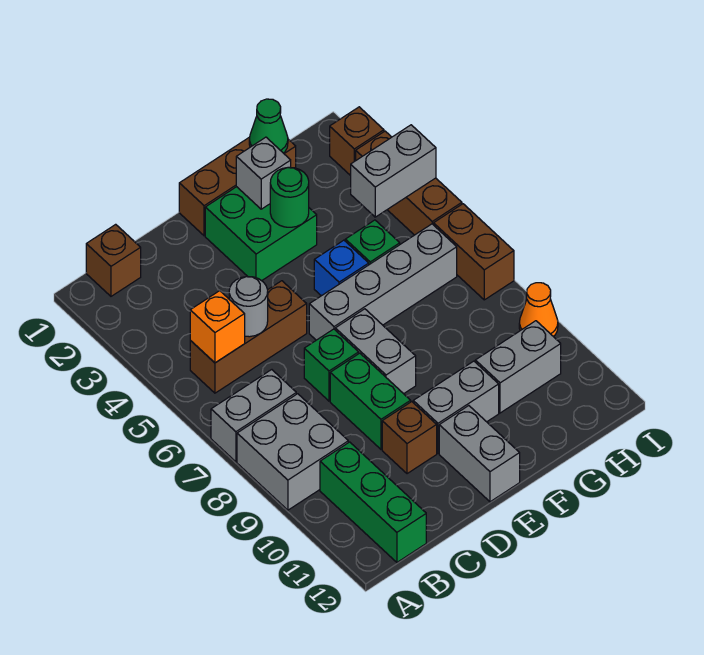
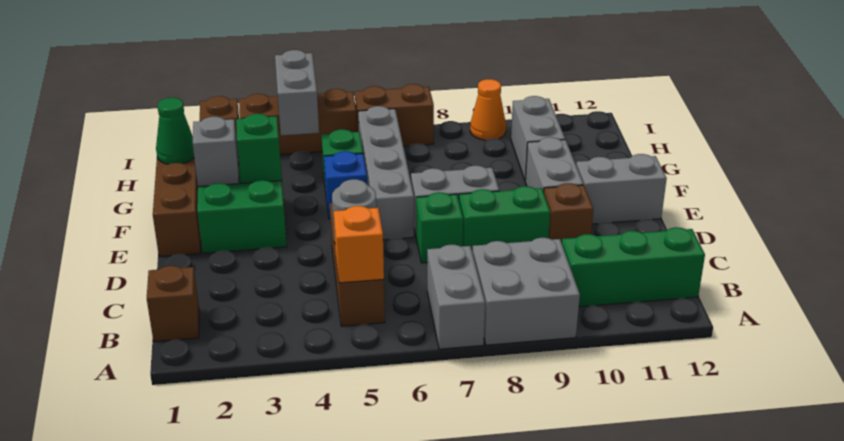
green 1x1 round brick [270,167,309,227] -> green 1x1 brick [236,114,282,184]

